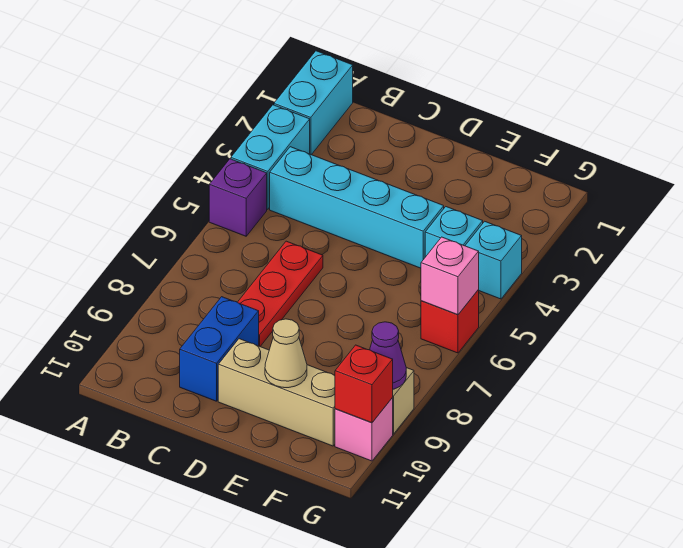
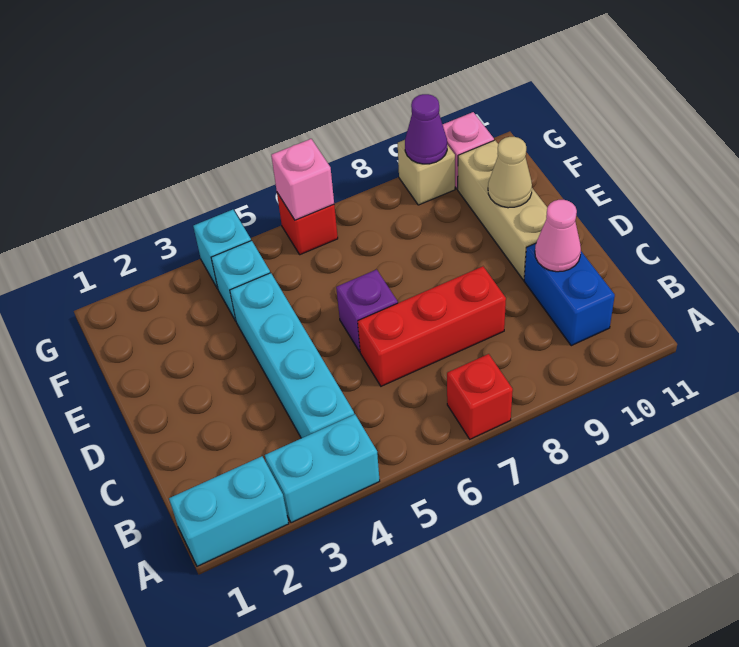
purple 1x1 brick [209,159,267,236] -> purple 1x1 brick moved to [336,270,398,352]
red 1x3 plate [238,241,323,346] -> red 1x3 brick [358,266,506,386]
blue 1x2 brick [180,297,259,401] -> blue 1x2 brick turned to [524,243,615,346]
none -> pink 1x1 cone [535,200,581,272]
red 1x1 brick [335,345,393,423] -> red 1x1 brick moved to [447,354,513,439]

